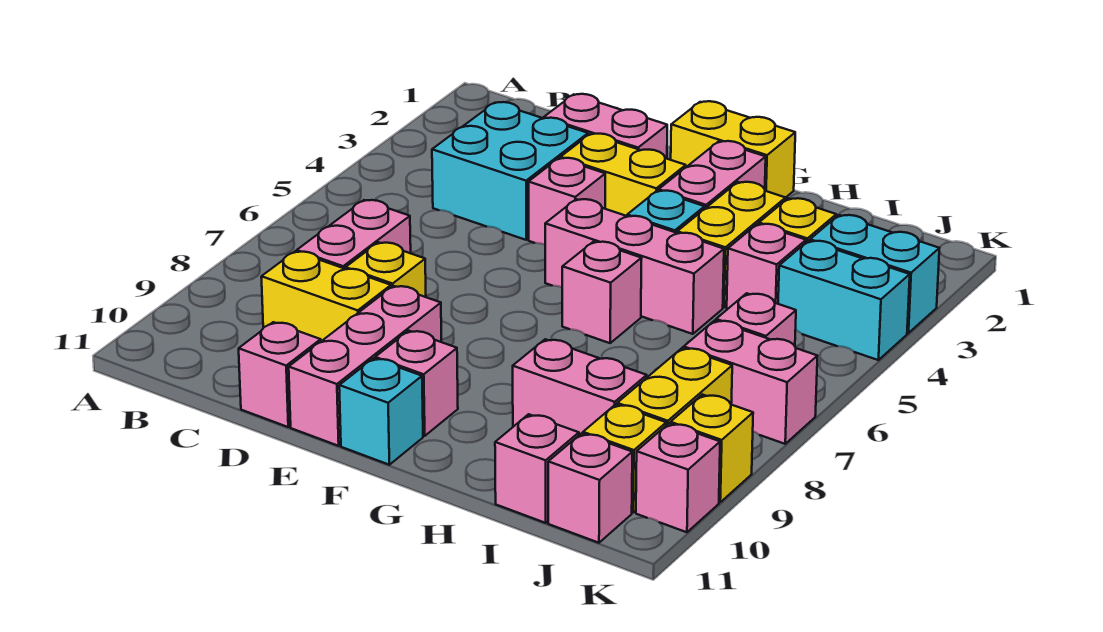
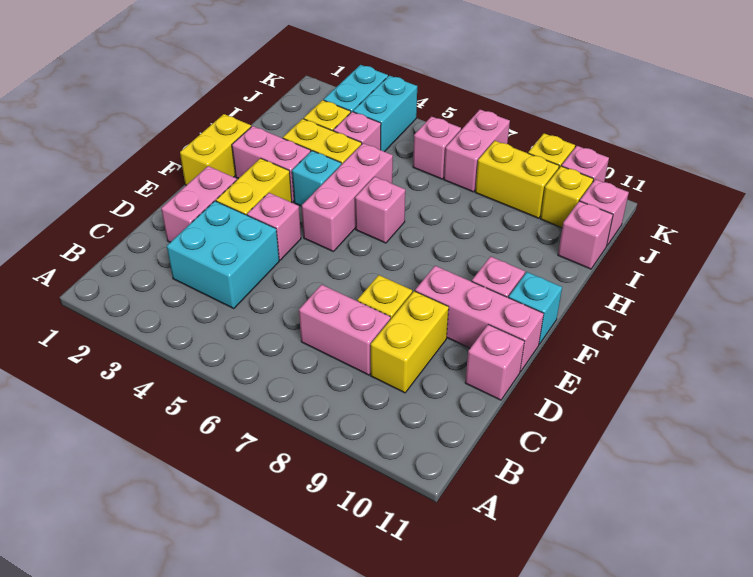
pink 1x2 brick [513,339,647,435] -> none

